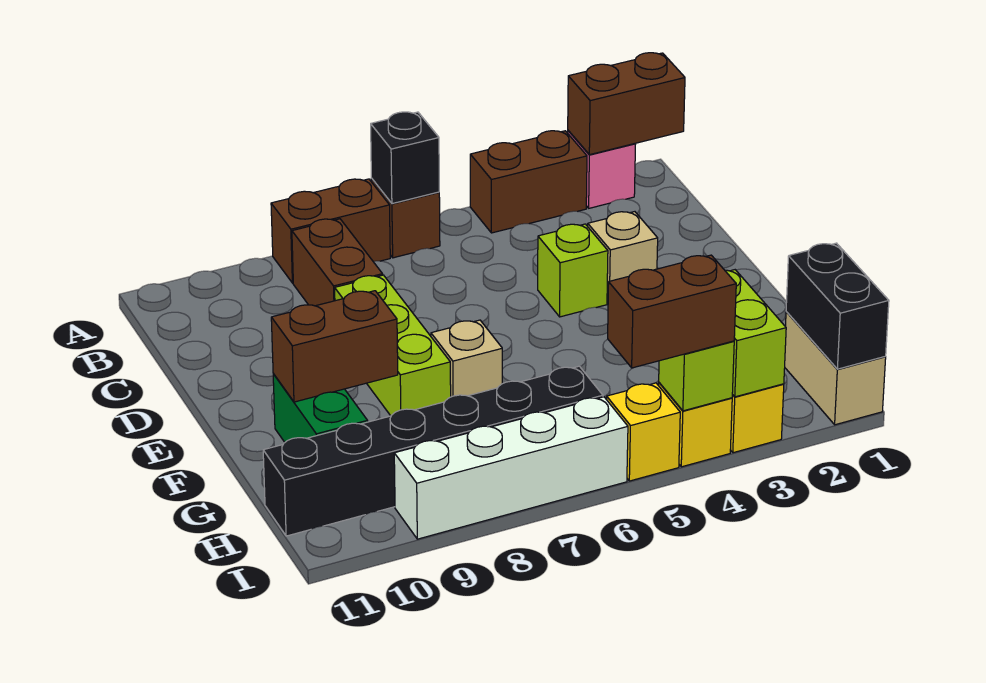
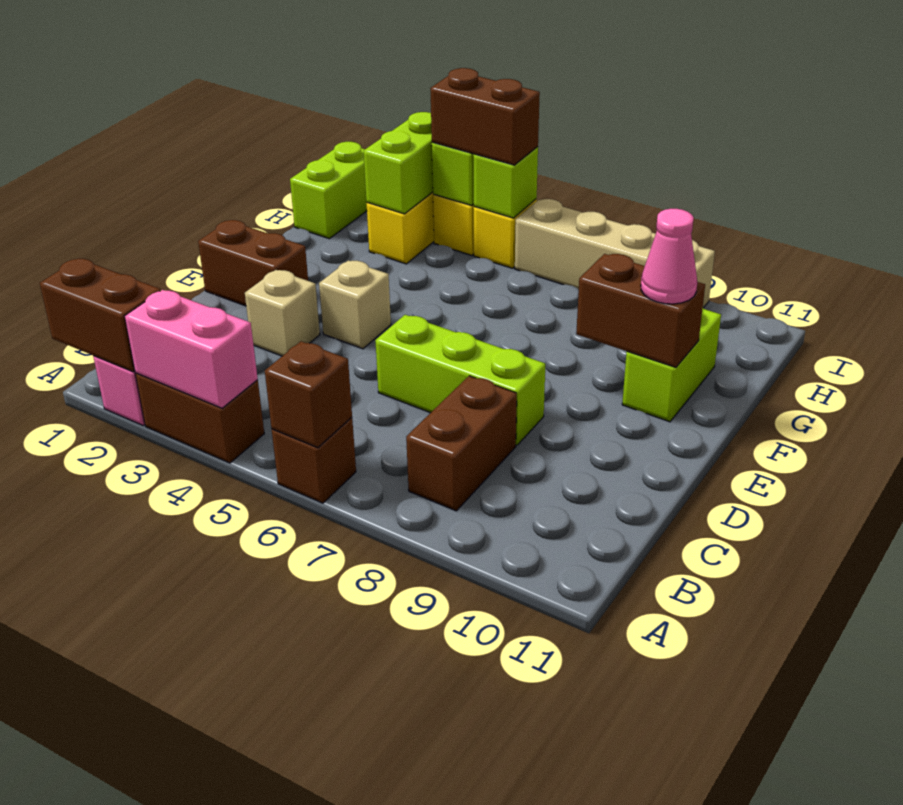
none -> pink 1x2 brick [125,290,258,408]
black 1x1 brick [371,112,439,204] -> brown 1x1 brick [265,341,352,448]
brown 1x2 brick [271,179,390,283] -> brown 1x2 brick moved to [198,220,308,306]
lime 1x1 brick [538,224,608,317] -> lime 1x1 brick moved to [473,147,538,218]
lime 1x3 brick [335,275,451,416] -> lime 1x3 brick turned to [375,315,545,445]
tan 1x1 brick [431,320,502,397] -> tan 1x1 brick moved to [319,260,391,349]
green 1x2 brick [273,374,368,442] -> lime 1x2 brick [622,308,721,422]
none -> pink 1x1 cone [641,209,697,304]
tan 1x2 brick [785,312,886,425] -> lime 1x2 brick [290,142,367,239]
black 1x2 brick [786,243,889,369] -> none
black 1x6 brick [263,366,603,536] -> none
white 1x4 brick [394,397,628,539] -> tan 1x4 brick [515,199,715,308]

